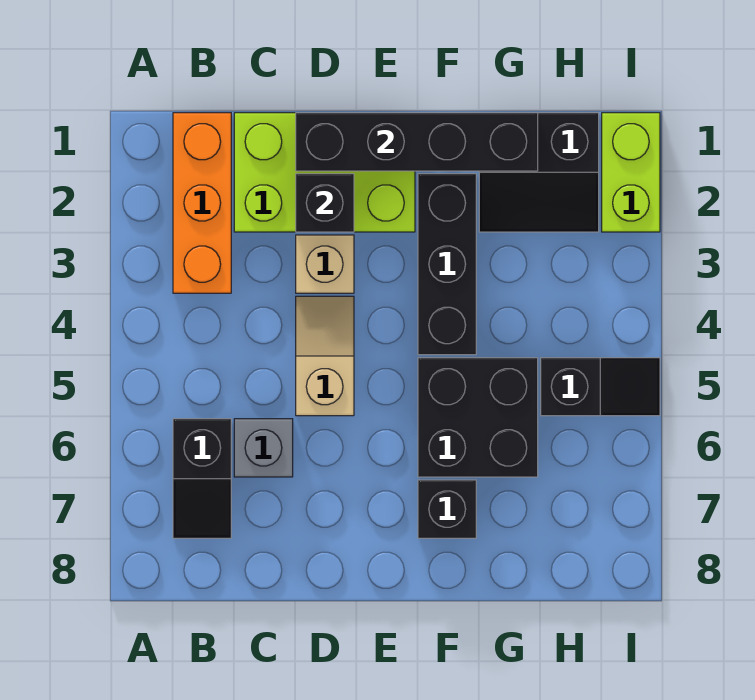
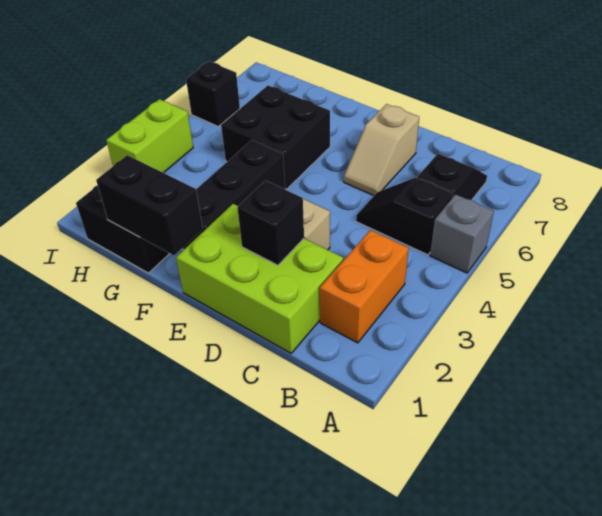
orange 1x3 brick [173,113,231,293] -> orange 1x2 brick [320,230,409,343]
grey 1x1 brick [234,419,293,477] -> grey 1x1 brick moved to [430,194,494,273]
black 1x4 brick [296,113,538,171] -> black 1x2 brick [96,155,203,256]
tan 1x2 slope [296,296,354,416] -> tan 1x2 slope moved to [344,104,419,196]
black 1x1 brick [418,480,476,538] -> black 1x1 brick moved to [186,61,240,126]
black 1x2 slope [541,358,660,416] -> black 1x2 slope moved to [356,177,453,255]
lime 1x2 brick [602,113,660,232] -> lime 1x2 brick moved to [106,99,193,173]

